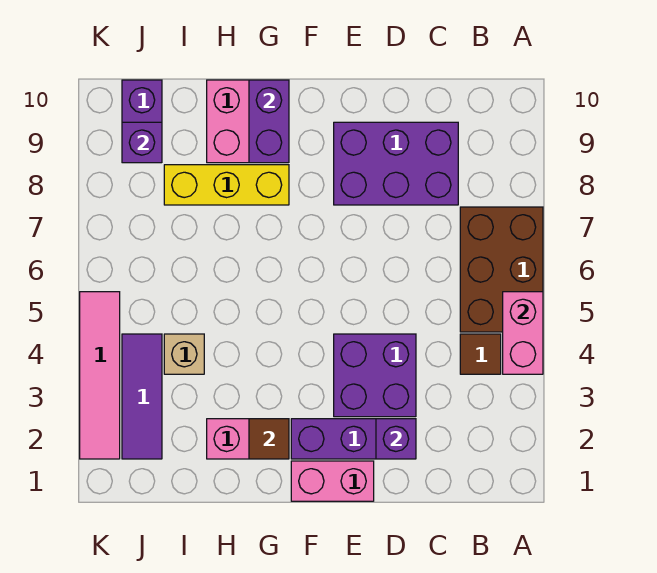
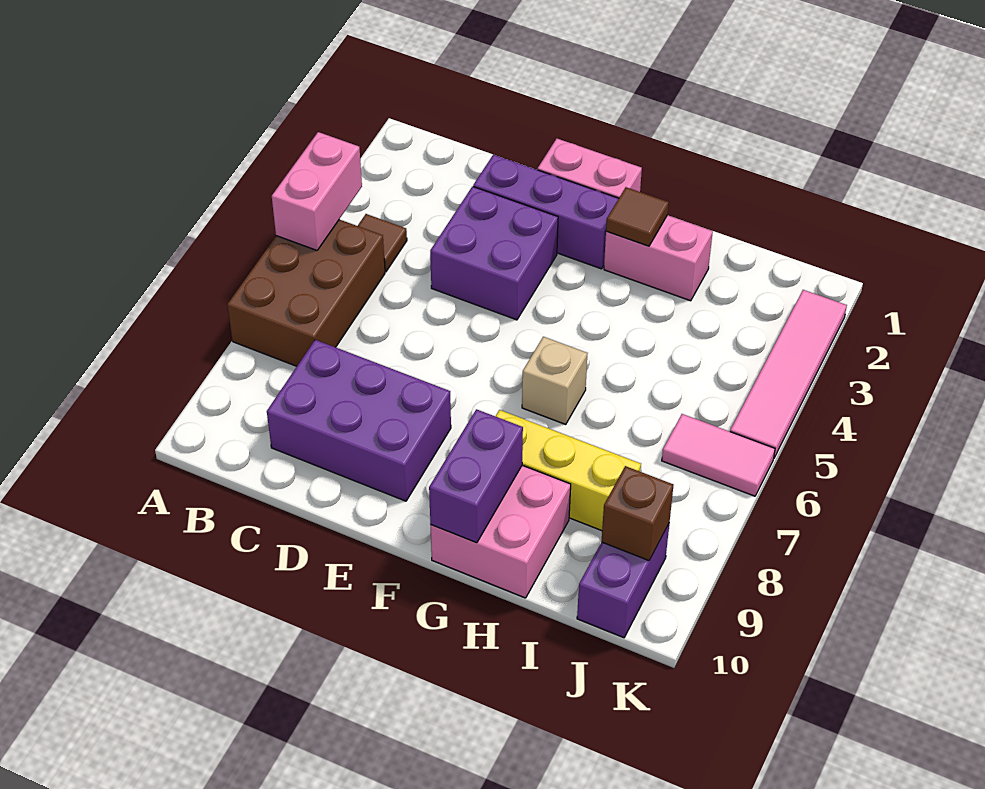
purple 1x1 brick [376,419,416,459] -> none
tan 1x1 brick [164,334,204,374] -> tan 1x1 brick moved to [522,337,588,424]
purple 1x3 tile [122,334,162,459] -> none
none -> pink 1x2 tile [662,414,775,496]
purple 1x1 brick [122,122,162,163] -> brown 1x1 brick [601,466,674,560]

